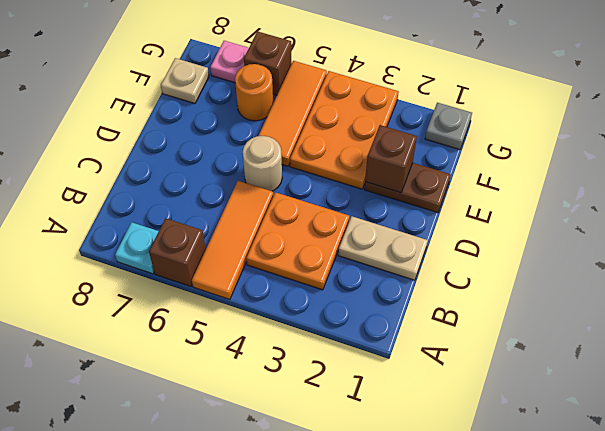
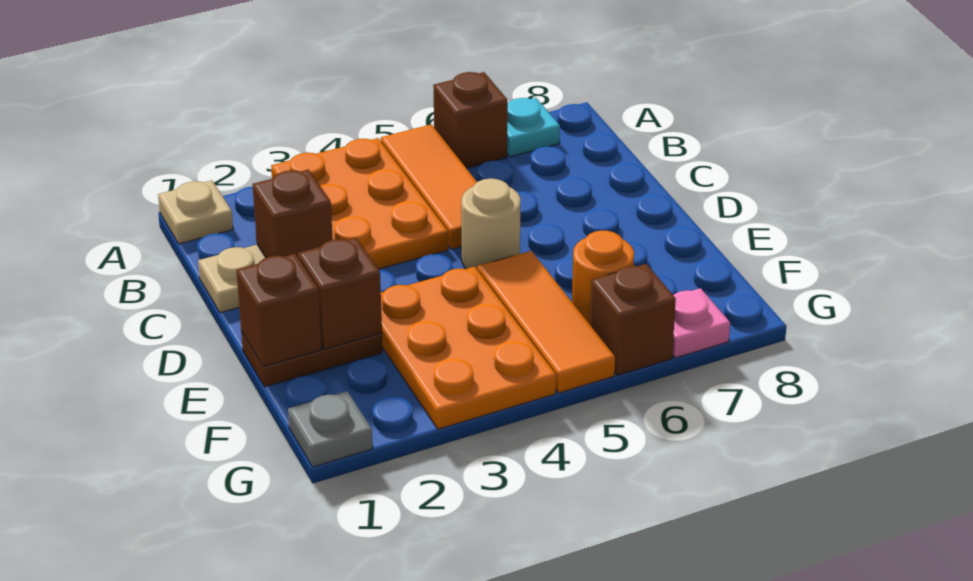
orange 2x2 plate [246,192,350,290] -> orange 2x3 plate [271,138,448,269]
none -> brown 1x1 brick [253,169,333,258]
none -> brown 1x1 brick [236,254,322,367]
tan 1x1 plate [161,58,209,104] -> tan 1x1 plate moved to [158,180,233,244]

